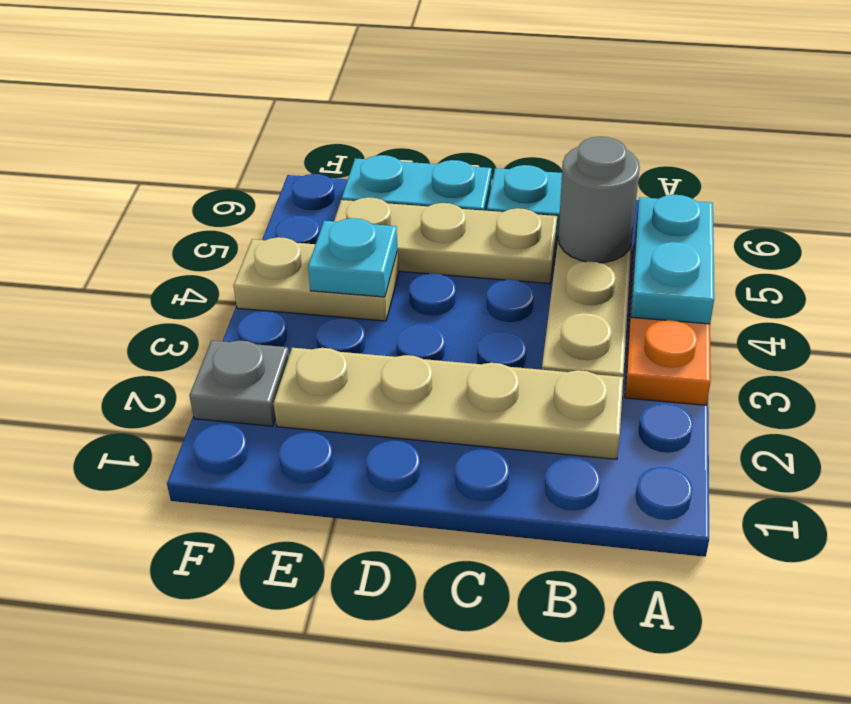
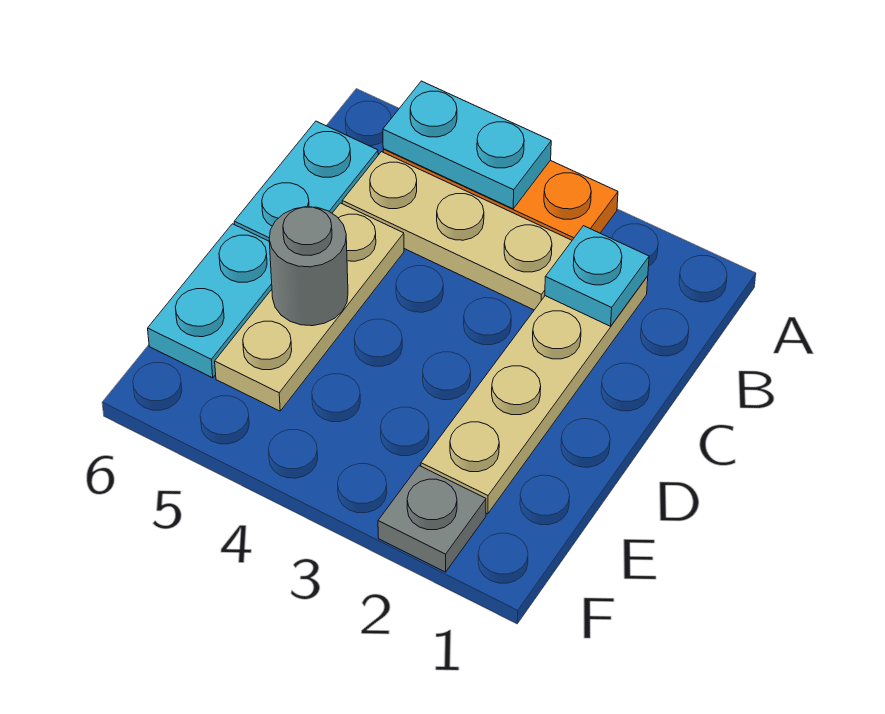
grey 1x1 round brick [558,137,640,263] -> grey 1x1 round brick moved to [269,207,348,326]
tan 1x2 plate [233,237,399,321] -> none
cyan 1x1 plate [308,218,398,297] -> cyan 1x1 plate moved to [545,226,649,326]

